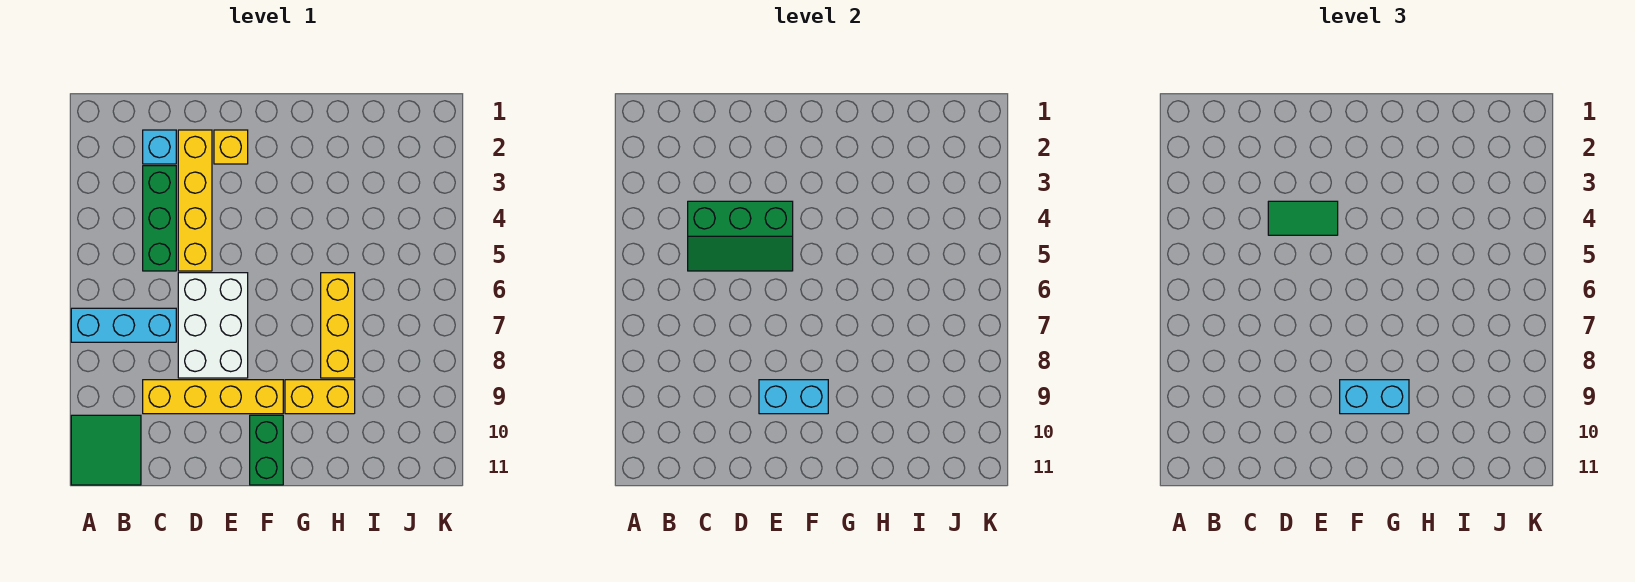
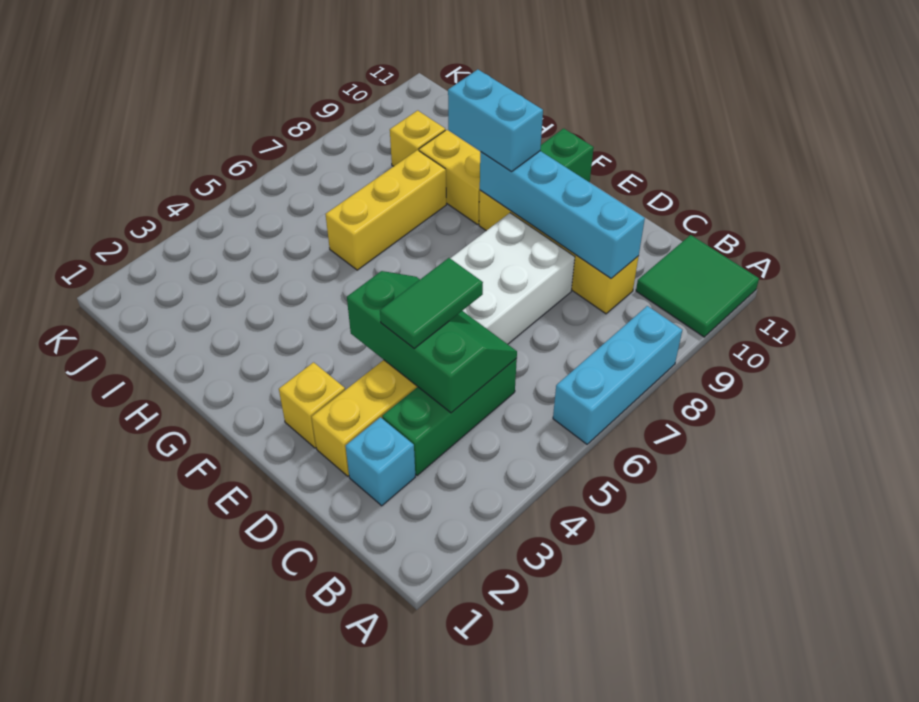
cyan 1x3 brick [71,308,176,342] -> cyan 1x3 brick turned to [553,306,682,444]
green 1x2 tile [1268,201,1338,235] -> green 1x2 tile turned to [380,258,483,348]
cyan 1x2 brick [759,380,828,414] -> cyan 1x4 brick [480,151,645,278]
none -> yellow 1x1 brick [390,110,445,166]

